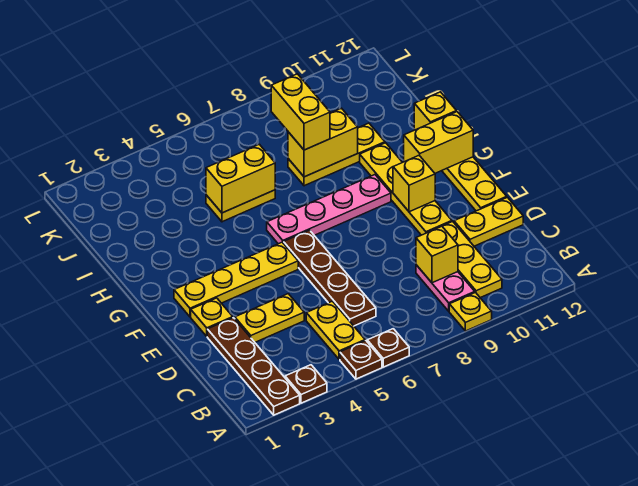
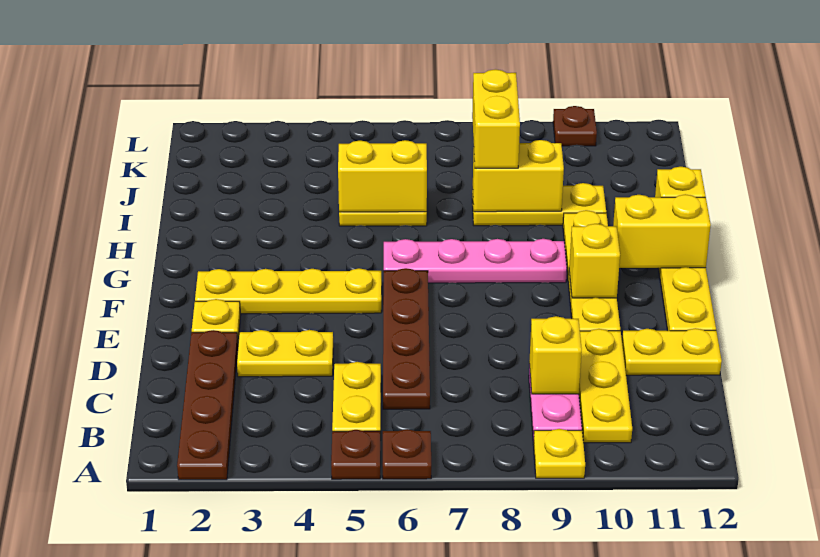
brown 1x1 plate [285,365,327,403] -> brown 1x1 plate moved to [553,106,597,146]

